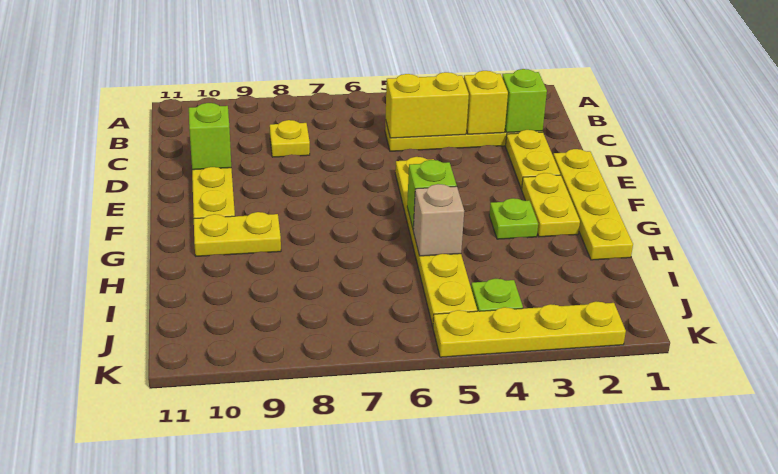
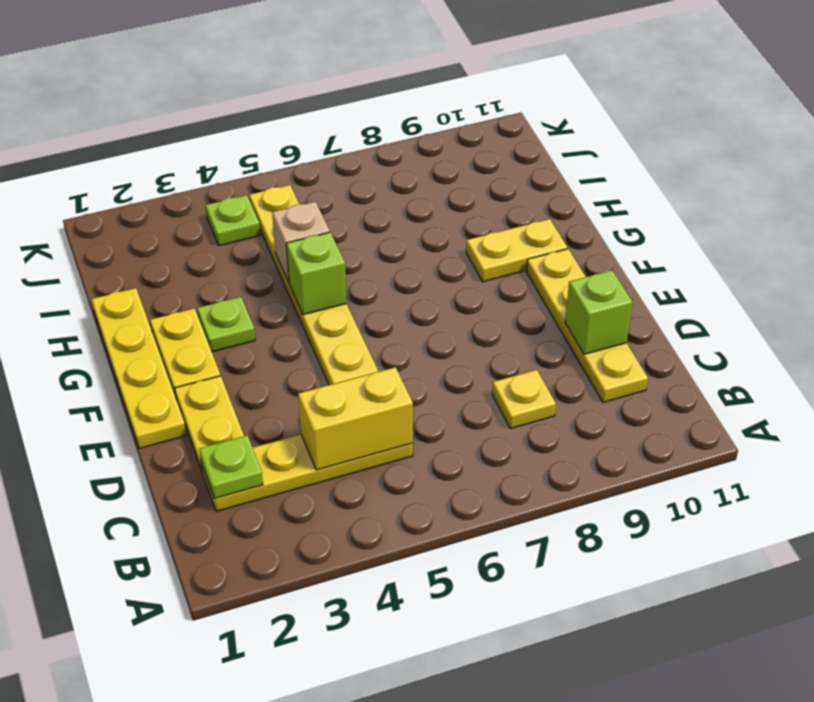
lime 1x1 brick [502,69,547,133] -> lime 1x1 plate [199,436,263,498]
yellow 1x1 brick [464,71,508,134] -> none
yellow 1x4 plate [433,302,626,357] -> none

